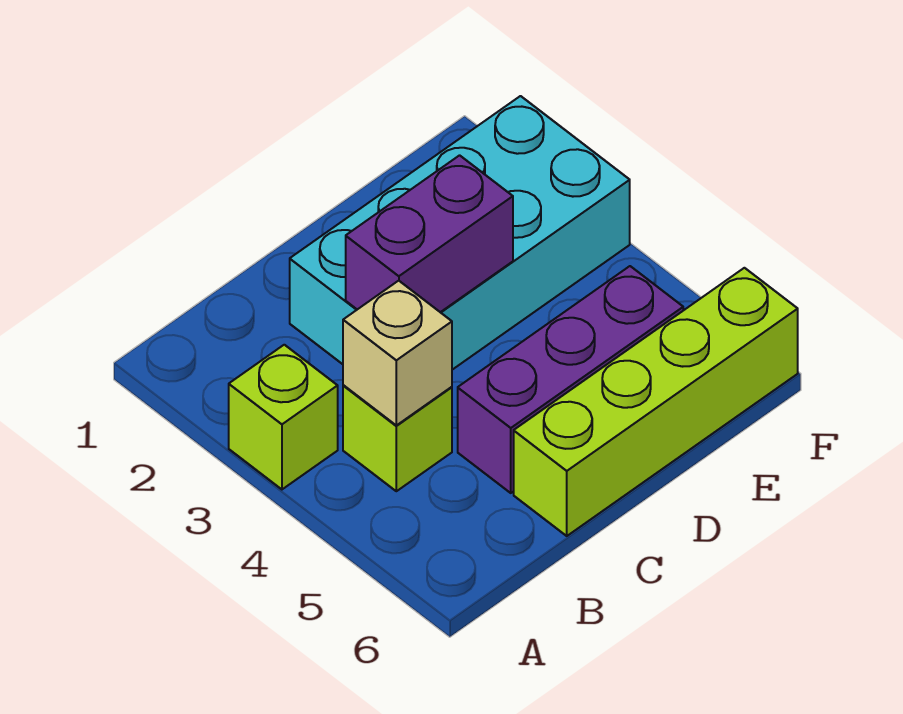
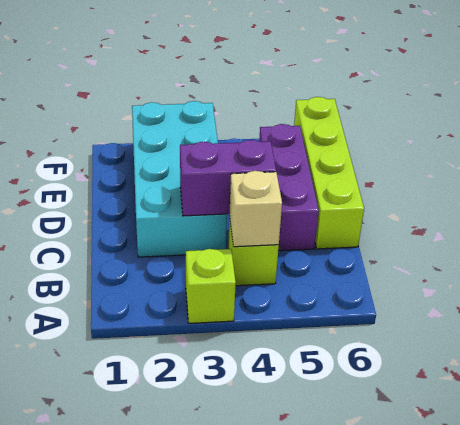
purple 1x2 brick [346,155,513,312] -> purple 1x2 brick turned to [180,140,276,216]

